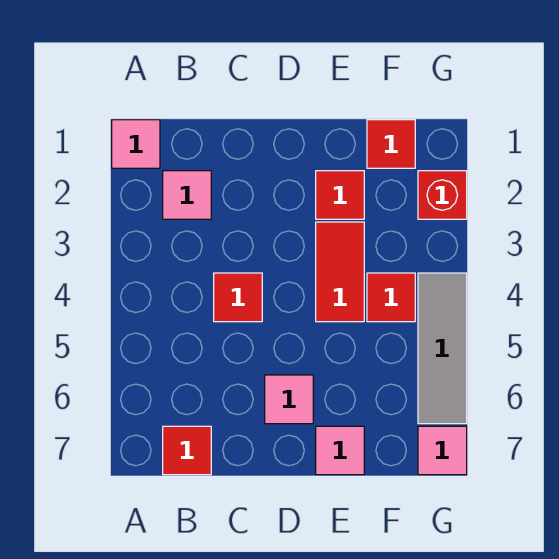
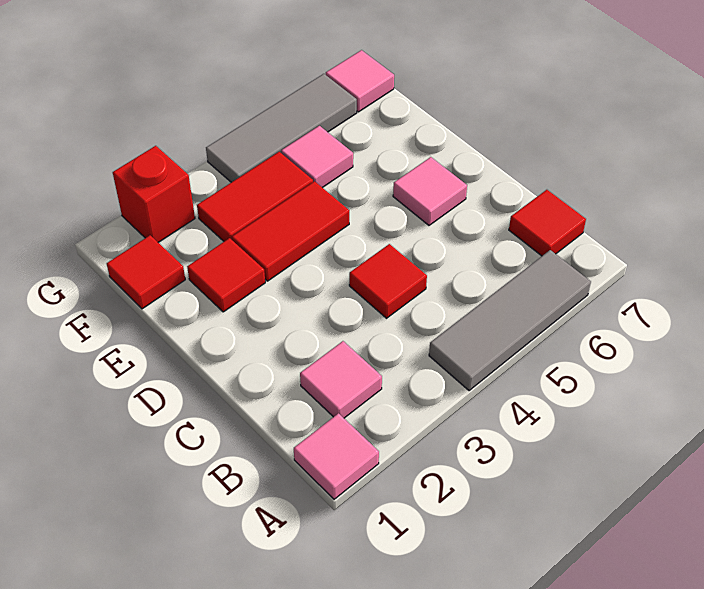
none -> grey 1x3 tile [429,250,591,391]
pink 1x1 tile [316,426,364,475] -> pink 1x1 tile moved to [281,126,353,188]
red 1x1 tile [367,273,415,322] -> red 1x2 tile [197,152,313,241]

